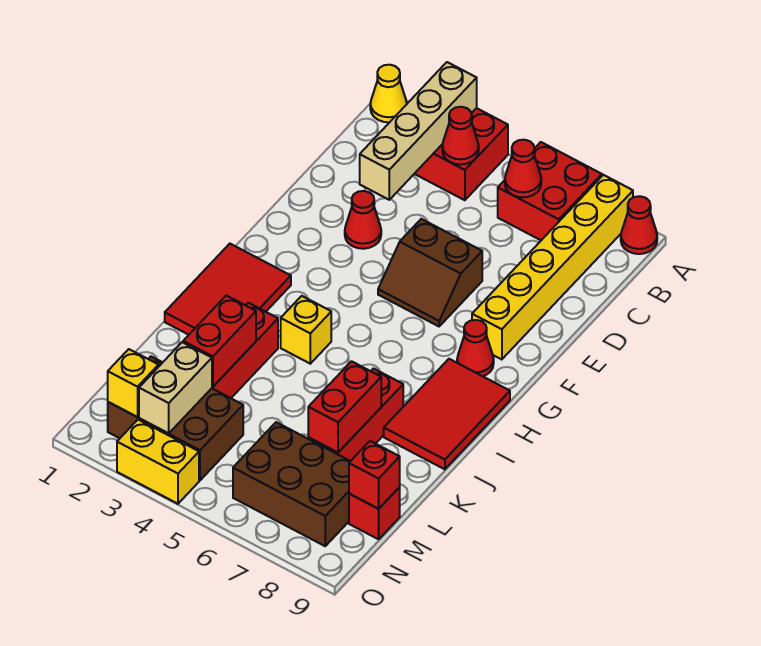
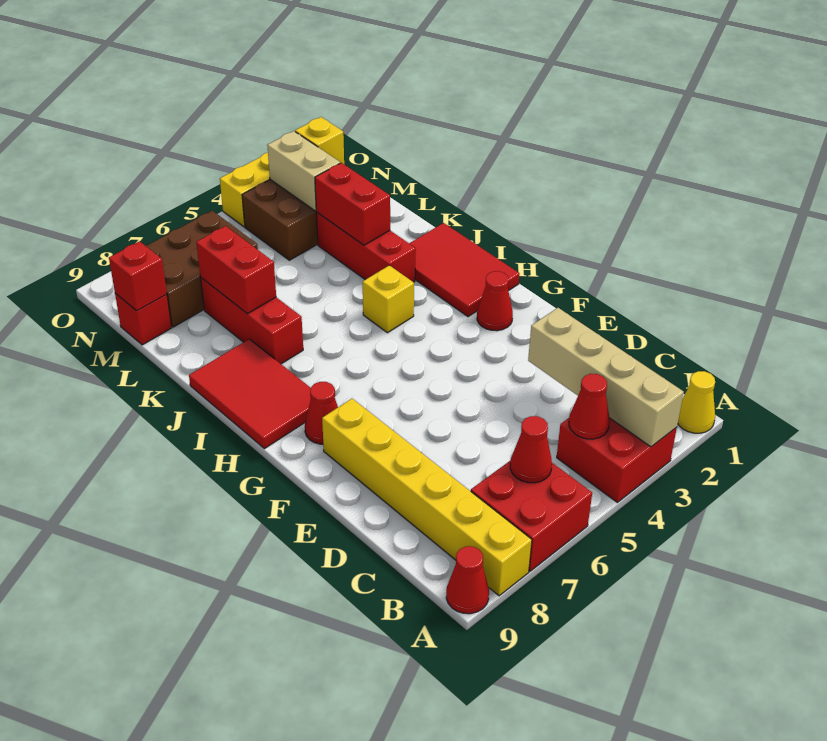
red 1x1 cone [345,191,381,249] -> red 1x1 cone moved to [477,271,513,331]
brown 2x2 slope [378,219,482,326] -> none

